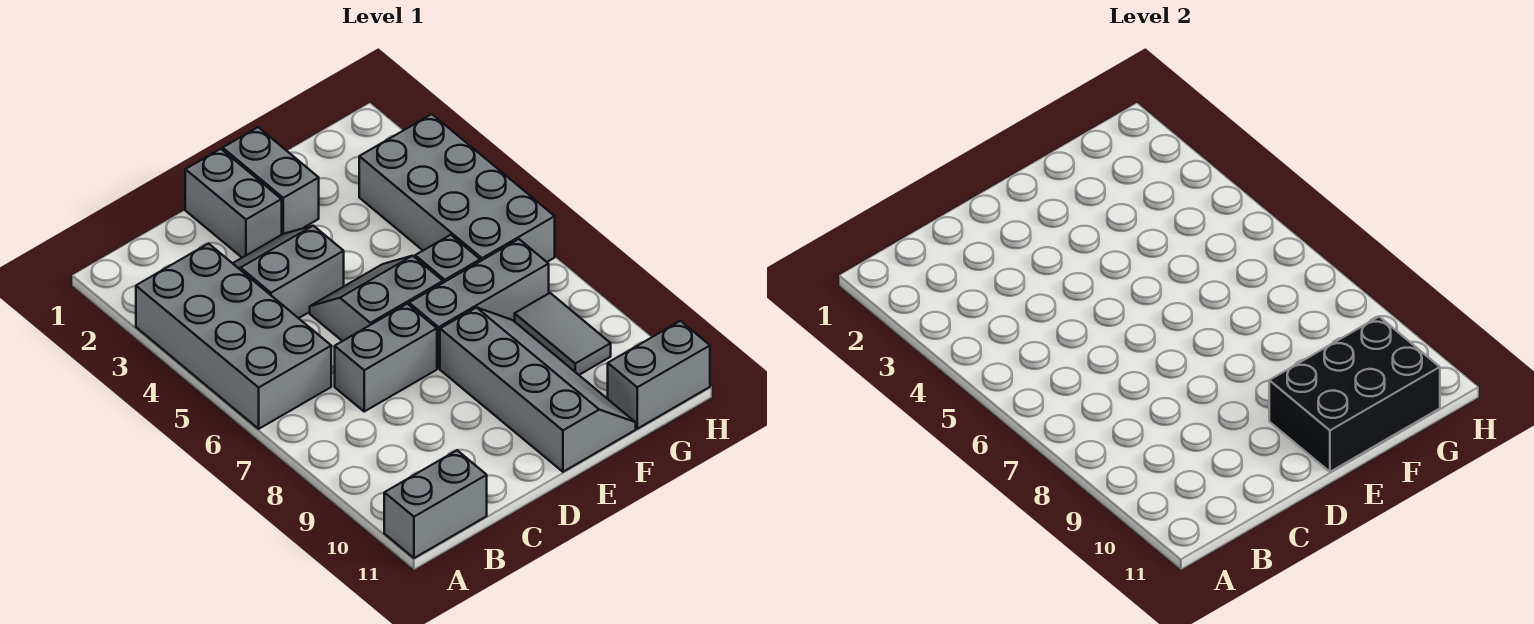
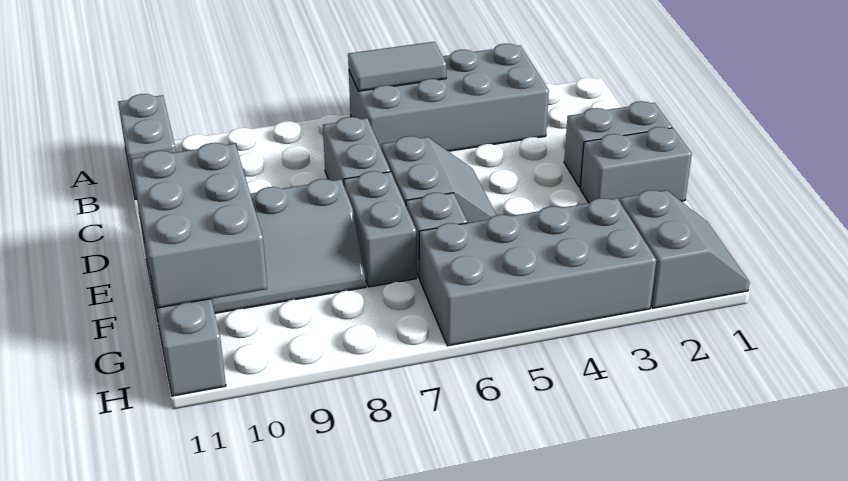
grey 2x2 slope [233,226,344,318] -> grey 2x2 slope moved to [620,190,750,308]
grey 1x3 brick [409,239,549,368] -> grey 1x2 brick [344,171,416,287]
black 2x3 brick [1269,317,1440,472] -> grey 2x3 brick [131,143,267,308]
grey 1x2 tile [515,293,611,375] -> grey 1x2 tile moved to [348,42,446,91]

